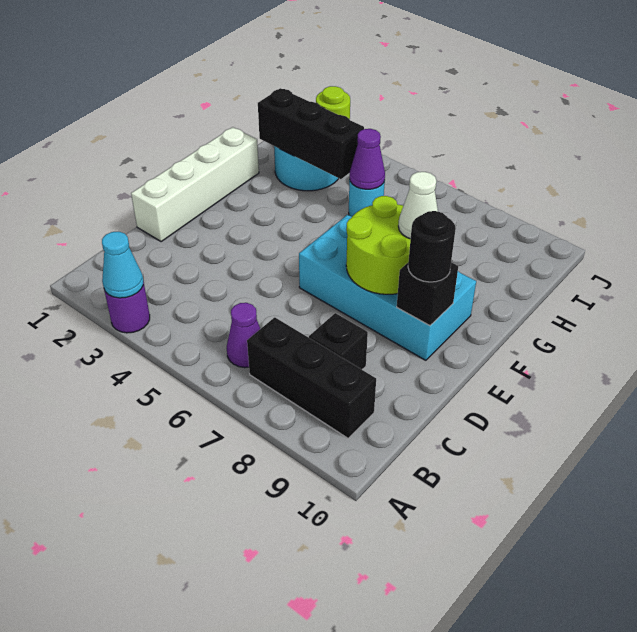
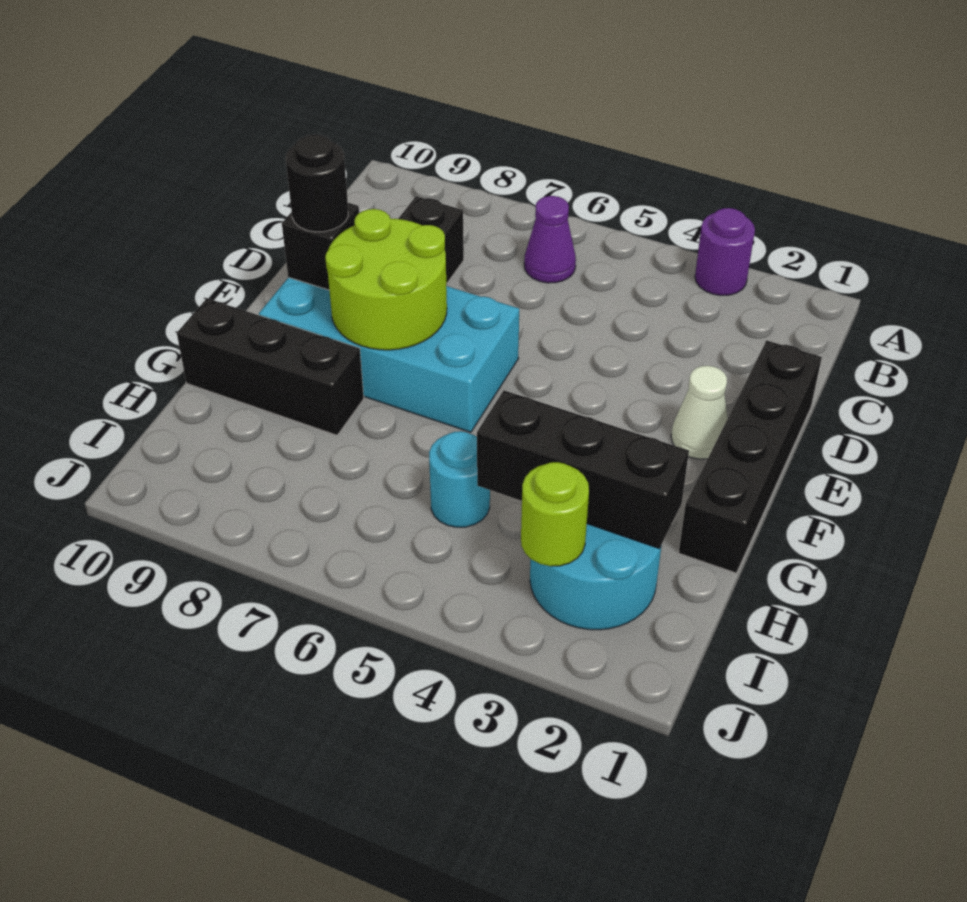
cyan 1x1 cone [102,232,143,298] -> none
black 1x3 brick [247,317,376,438] -> black 1x3 brick moved to [177,299,364,435]
white 1x4 brick [131,127,259,242] -> black 1x4 brick [679,340,822,573]
white 1x1 cone [398,172,438,239] -> white 1x1 cone moved to [671,366,728,459]
purple 1x1 cone [350,129,385,189] -> none

